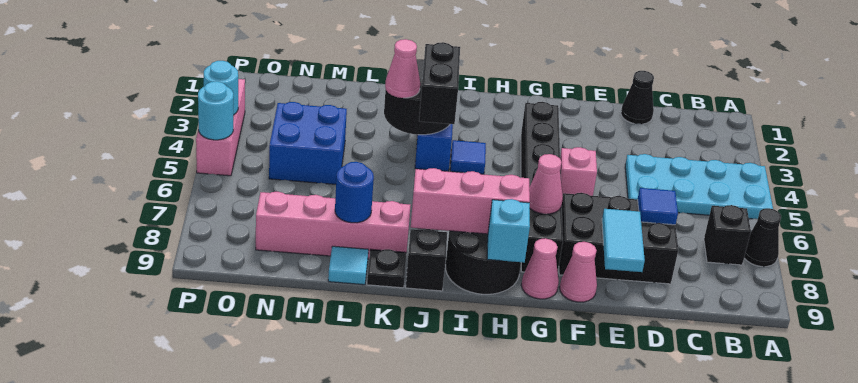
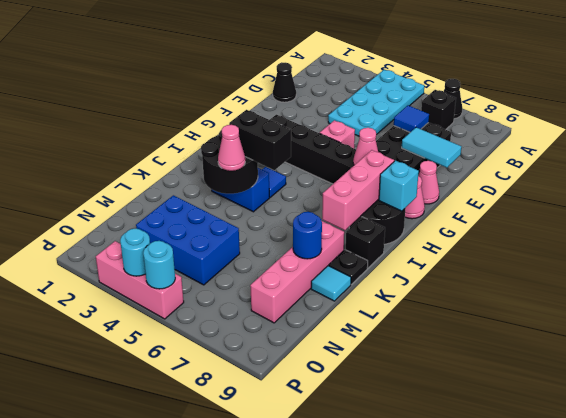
blue 2x2 brick [269,102,347,184] -> blue 2x3 brick [136,195,240,285]

